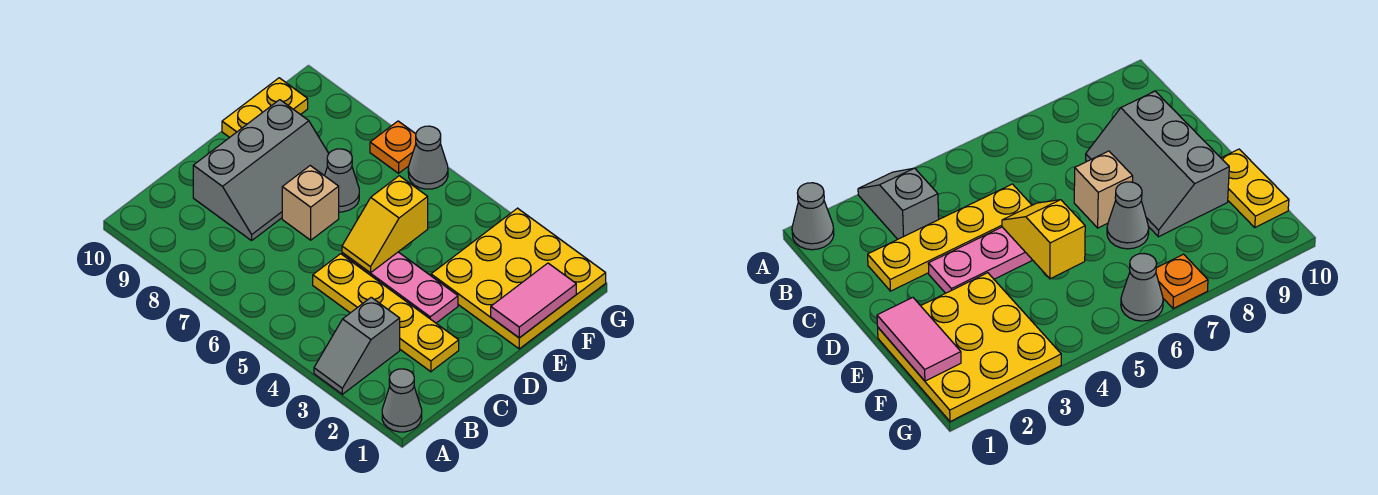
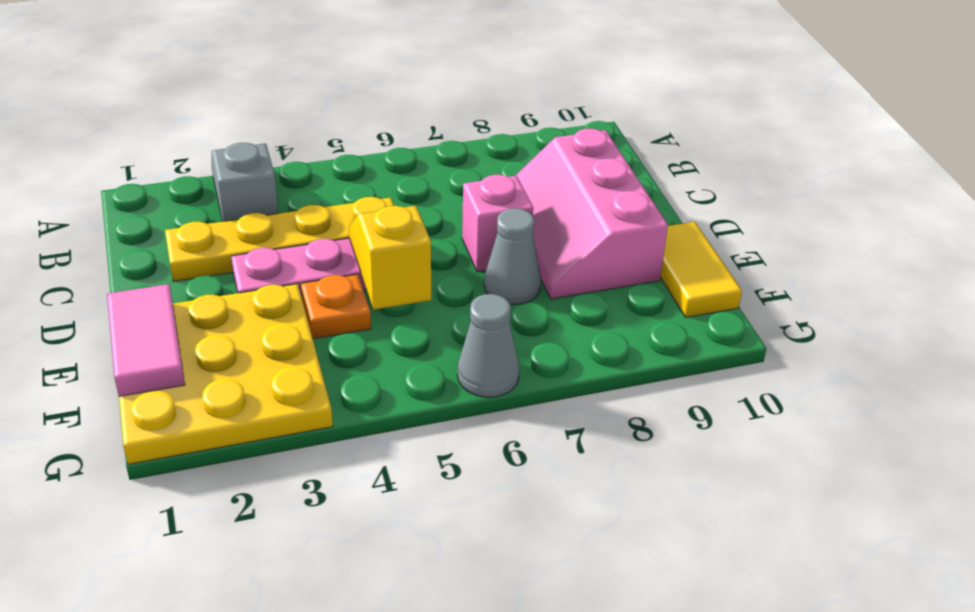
grey 1x1 cone [382,369,422,432] -> none
grey 2x3 slope [193,100,329,241] -> pink 2x3 slope [515,129,668,299]
tan 1x1 brick [282,166,339,240] -> pink 1x1 brick [462,175,533,272]
yellow 1x2 plate [222,78,308,137] -> yellow 1x2 tile [661,222,742,317]
orange 1x1 plate [370,121,416,173] -> orange 1x1 plate moved to [301,274,371,339]

